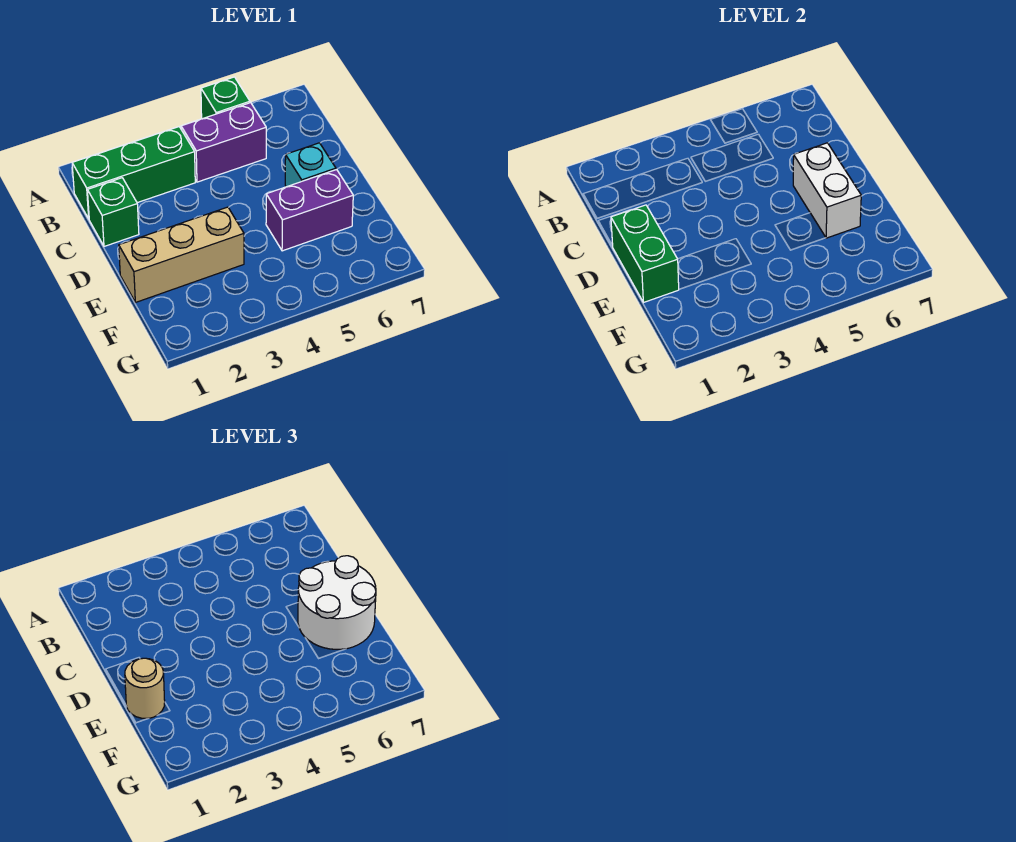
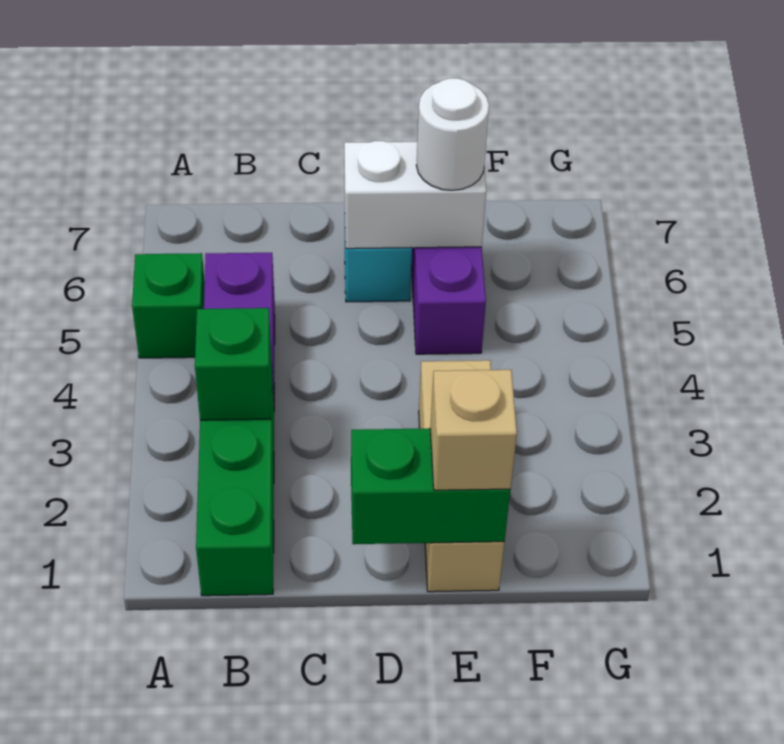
green 1x1 brick [87,178,139,246] -> green 1x1 brick moved to [195,308,272,420]
white 2x2 round brick [298,556,376,649] -> white 1x1 round brick [416,78,489,190]
tan 1x1 round brick [125,658,165,718] -> tan 1x1 brick [430,370,517,490]

